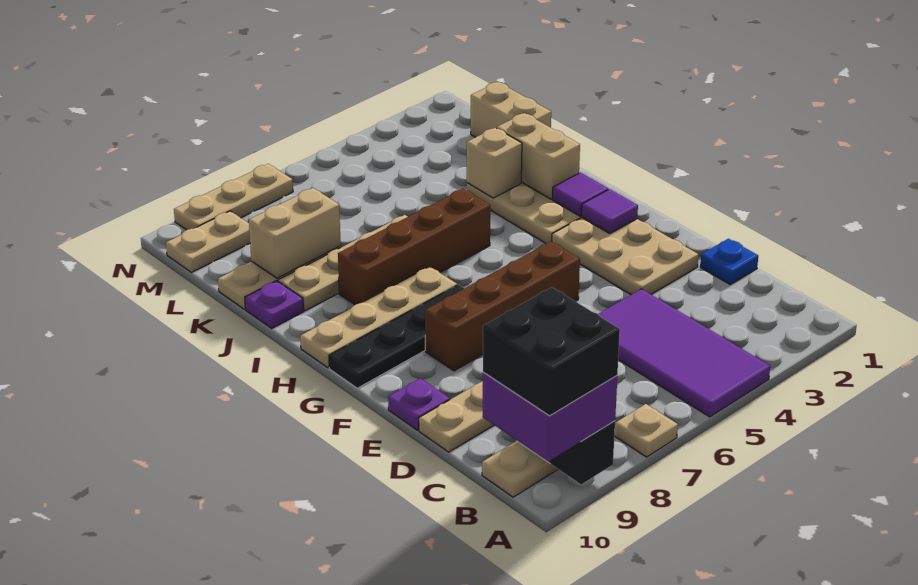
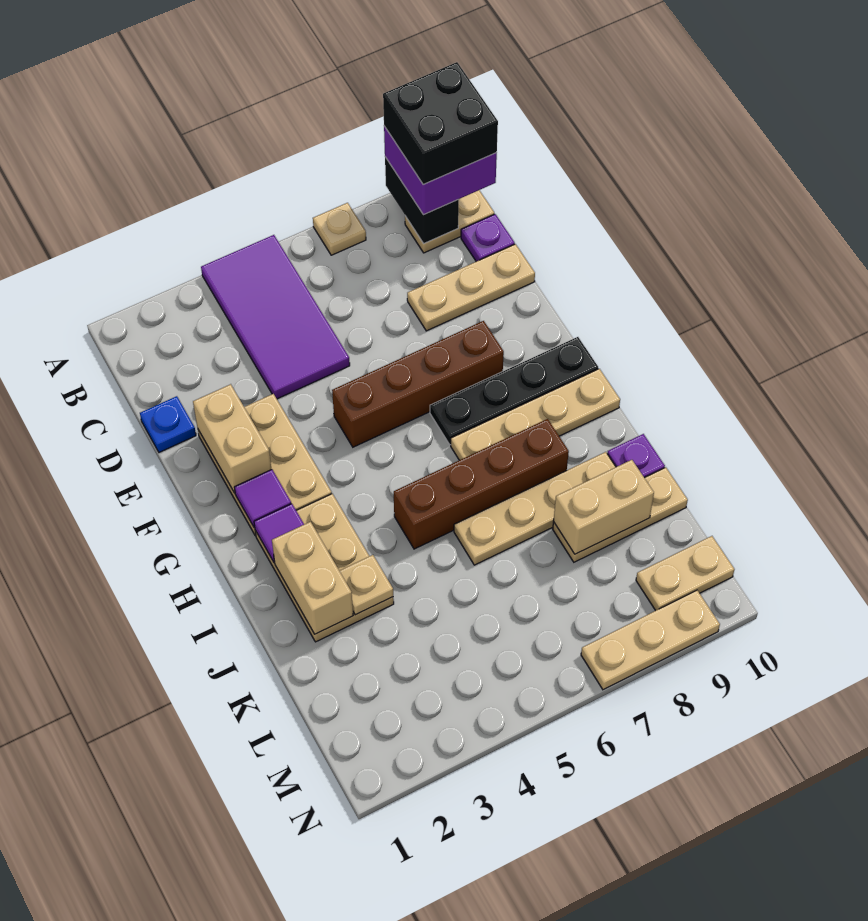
purple 1x1 plate [388,378,450,430] -> purple 1x1 plate moved to [461,214,515,261]
tan 1x1 brick [467,128,522,198] -> tan 1x1 plate [340,555,393,615]
tan 1x2 brick [471,82,551,137] -> tan 1x2 brick moved to [193,384,271,493]

